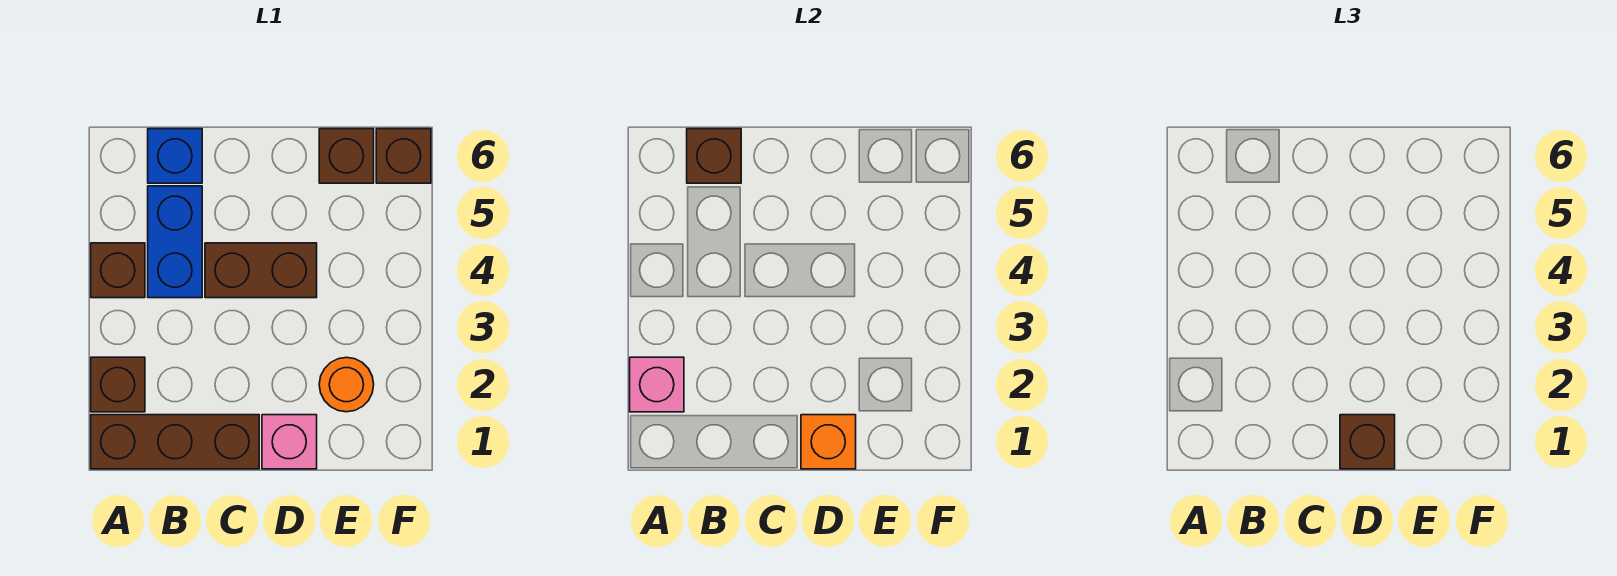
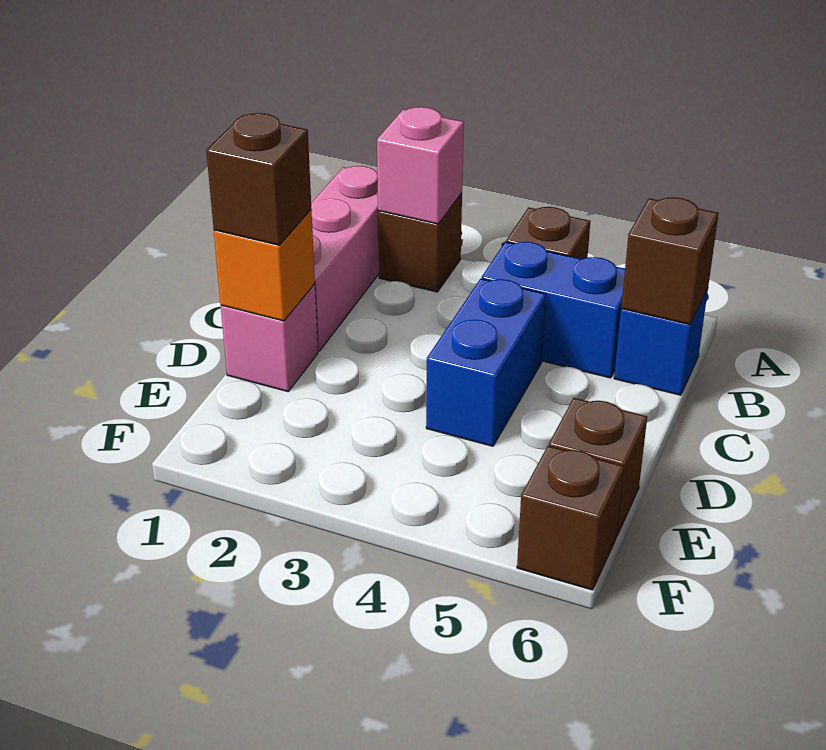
brown 1x3 brick [91,415,259,469] -> pink 1x3 brick [311,166,379,351]
brown 1x2 brick [205,243,317,298] -> blue 1x2 brick [426,279,546,446]
orange 1x1 round brick [319,357,374,412] -> none

